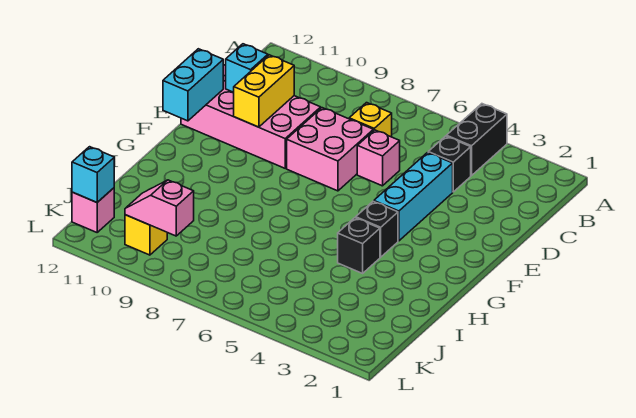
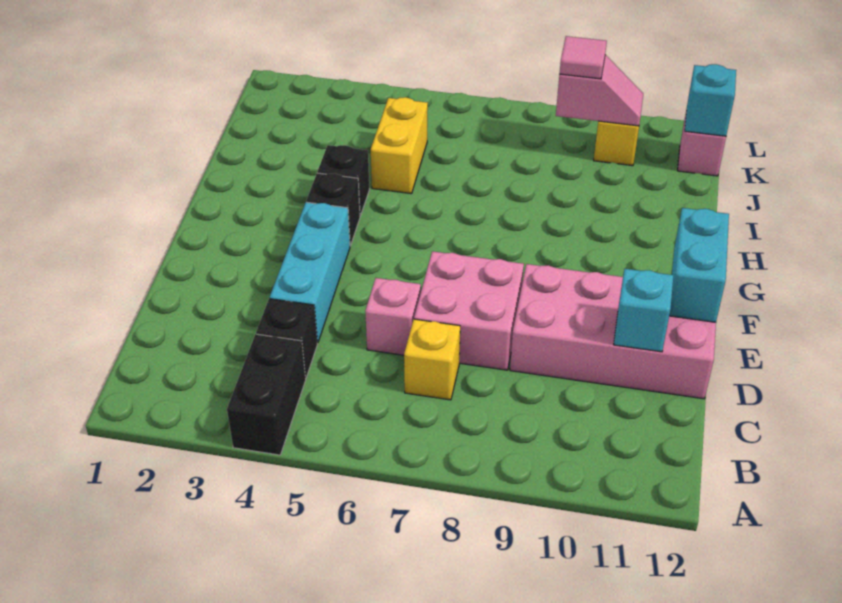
yellow 1x2 brick [234,55,294,127] -> yellow 1x2 brick moved to [371,97,428,194]
none -> pink 1x1 tile [560,36,607,79]

